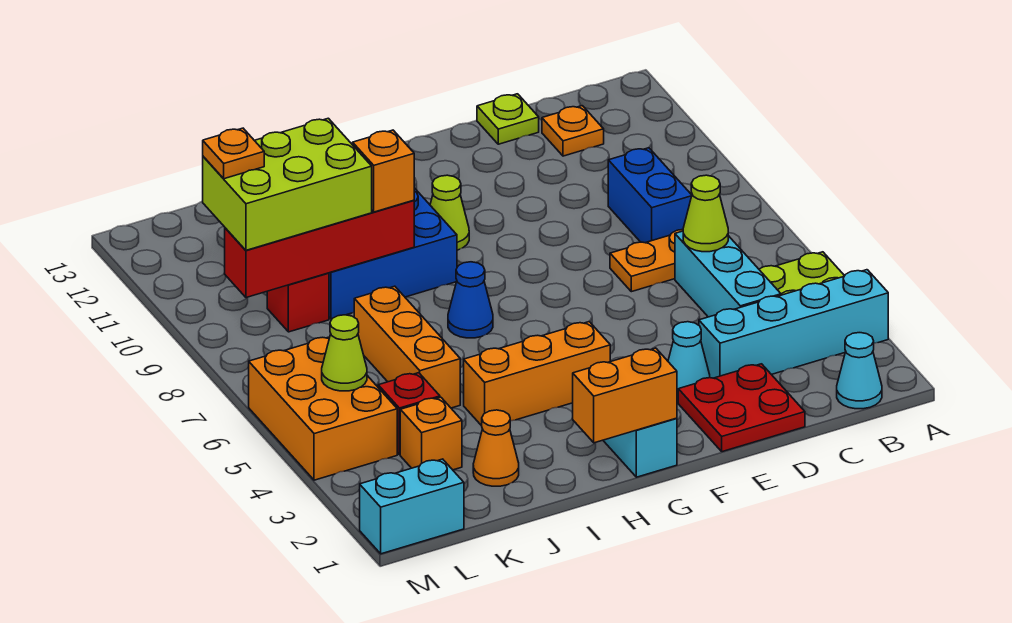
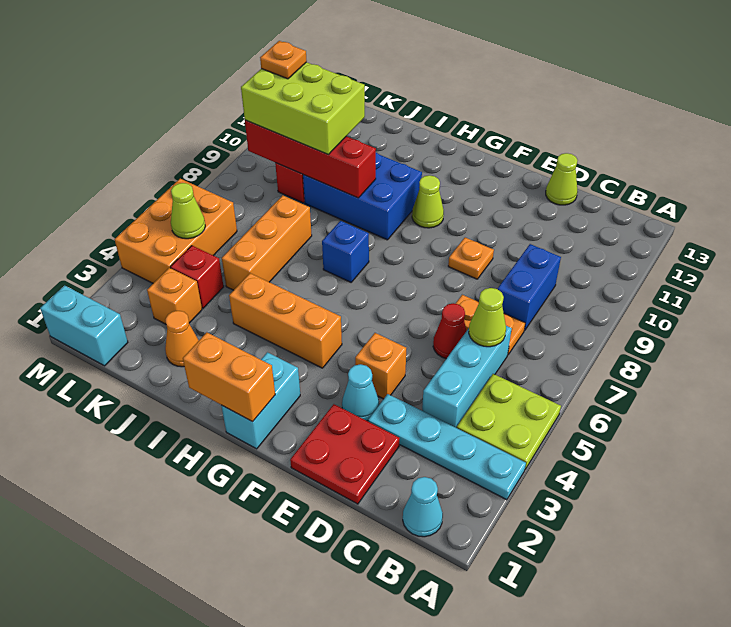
cyan 1x4 brick [699,270,888,378] -> cyan 1x4 plate [368,394,526,500]
orange 1x1 plate [542,106,604,156] -> orange 1x1 plate moved to [448,238,494,279]
none -> red 1x1 cone [433,303,466,359]
lime 1x1 plate [477,94,539,144] -> lime 1x1 cone [546,153,578,205]
blue 1x1 cone [448,262,493,338] -> blue 1x1 brick [322,221,369,282]
orange 1x1 brick [353,130,414,212] -> orange 1x1 brick moved to [355,333,406,399]

